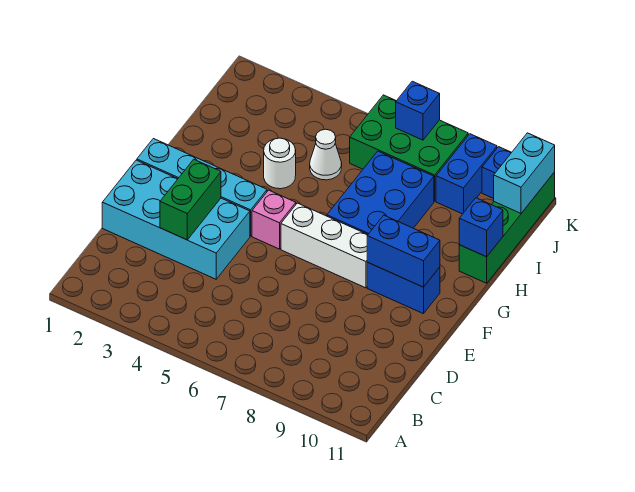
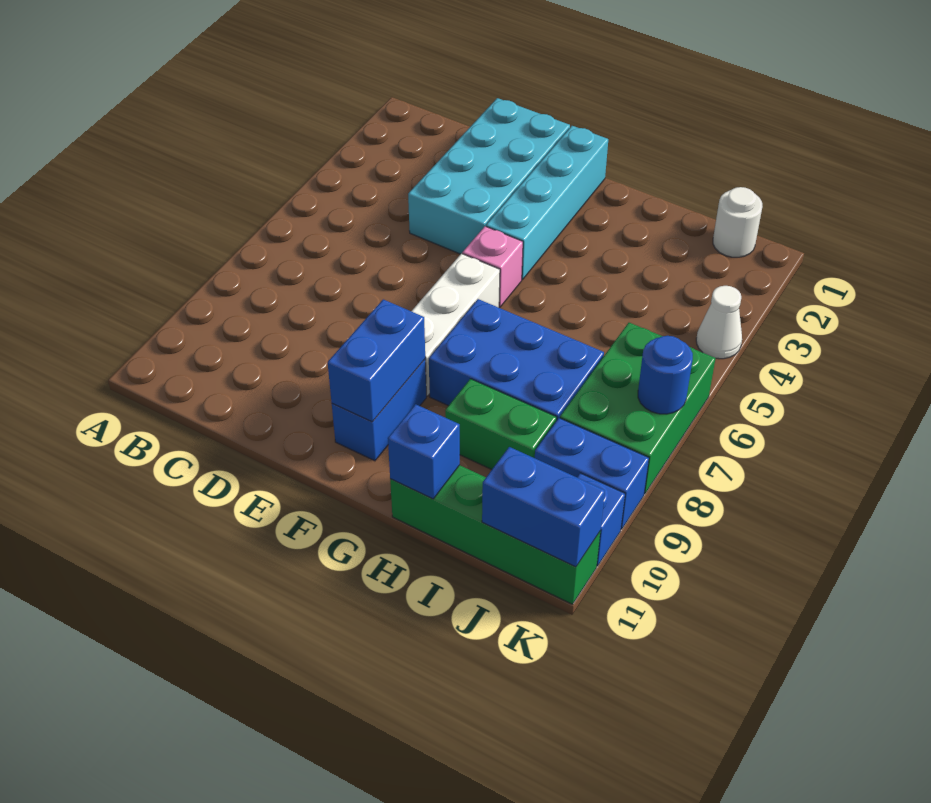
green 1x2 brick [160,159,221,240] -> green 1x2 brick moved to [445,379,557,470]
white 1x1 round brick [264,138,296,189] -> white 1x1 round brick moved to [713,187,762,257]
white 1x1 cone [310,129,342,180] -> white 1x1 cone moved to [696,286,742,359]
cyan 1x2 brick [494,133,555,213] -> blue 1x2 brick [482,447,605,567]
blue 1x1 brick [396,81,440,140] -> blue 1x1 round brick [638,336,693,414]

